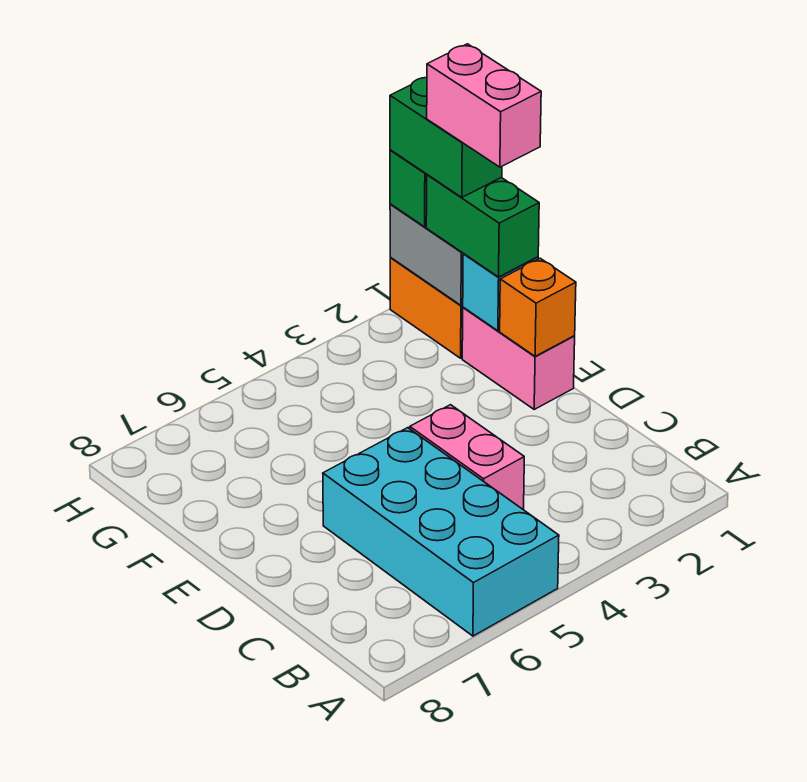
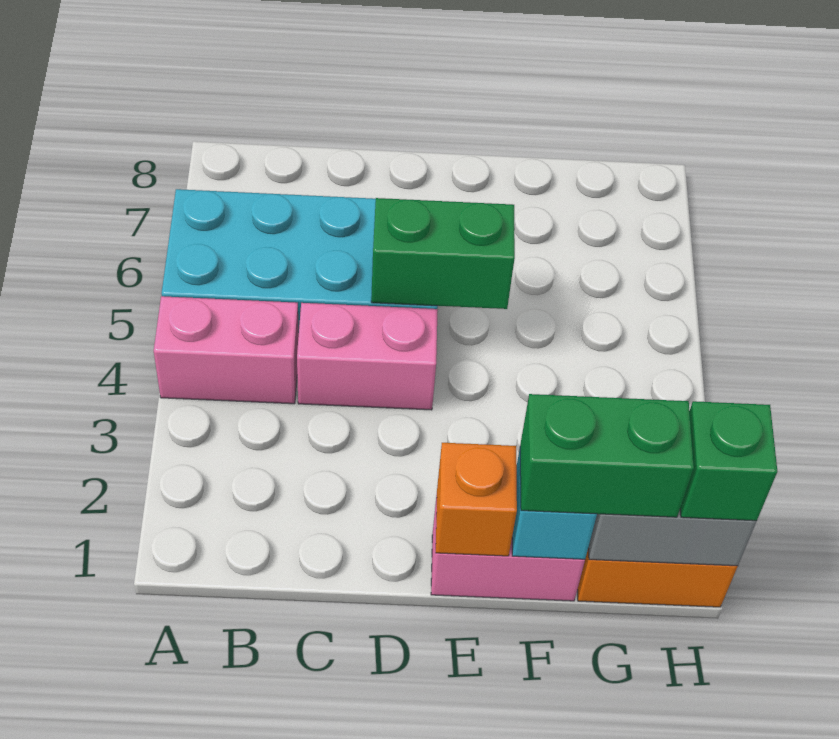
pink 1x2 brick [427,44,541,167] -> pink 1x2 brick moved to [154,296,299,404]
green 1x2 brick [390,77,502,197] -> green 1x2 brick moved to [371,198,515,309]

